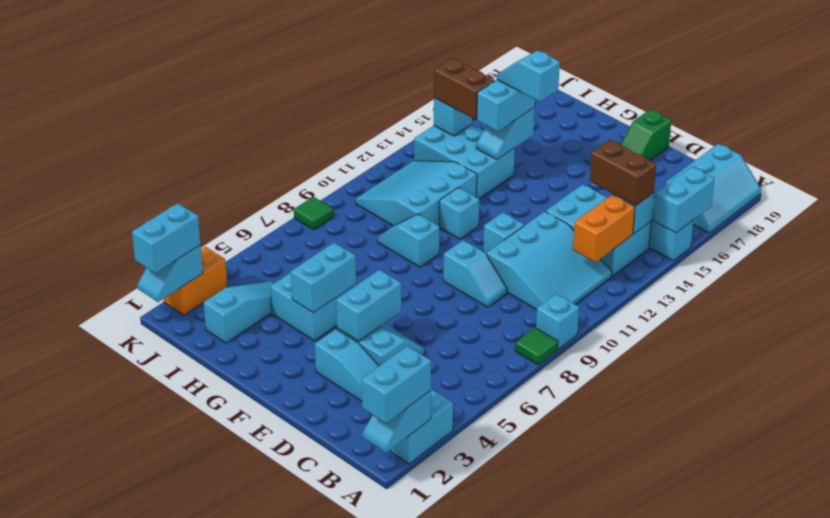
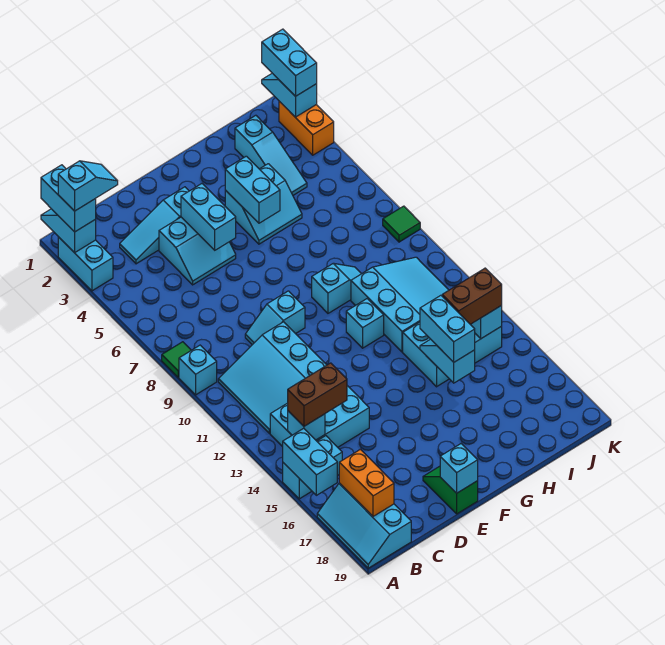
orange 1x2 brick [573,195,635,262] -> orange 1x2 brick moved to [339,449,394,516]
cyan 1x1 brick [483,212,524,255] -> cyan 1x1 brick moved to [440,444,478,493]
cyan 1x2 slope [497,50,560,102] -> cyan 1x2 slope moved to [58,161,118,211]

